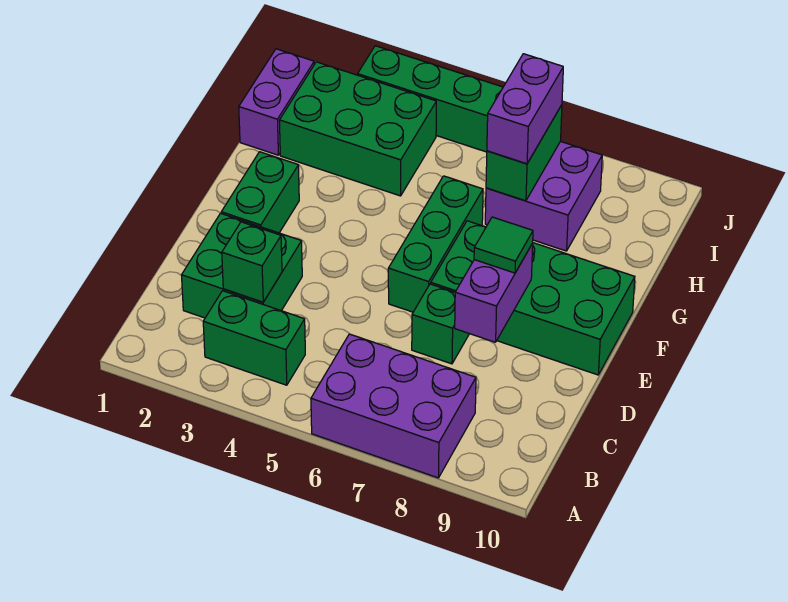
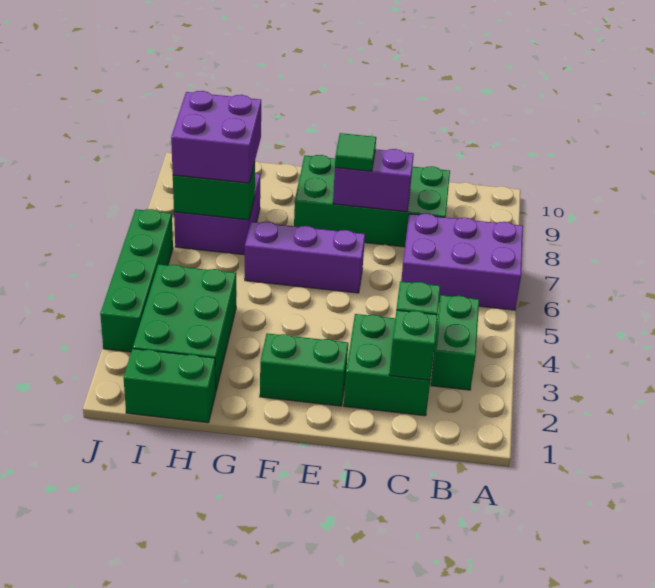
purple 2x3 brick [311,334,476,478] -> purple 2x3 brick turned to [401,213,523,310]
green 1x1 brick [412,284,469,364] -> green 1x1 brick moved to [389,310,438,380]
green 1x3 brick [388,176,483,312] -> purple 1x3 brick [245,222,365,293]
green 2x4 brick [431,221,635,375] -> green 2x4 brick turned to [294,155,450,247]
purple 1x2 brick [239,49,314,155] -> green 1x2 brick [124,349,216,423]
purple 1x2 brick [487,54,563,164] -> purple 2x2 brick [171,91,261,183]

